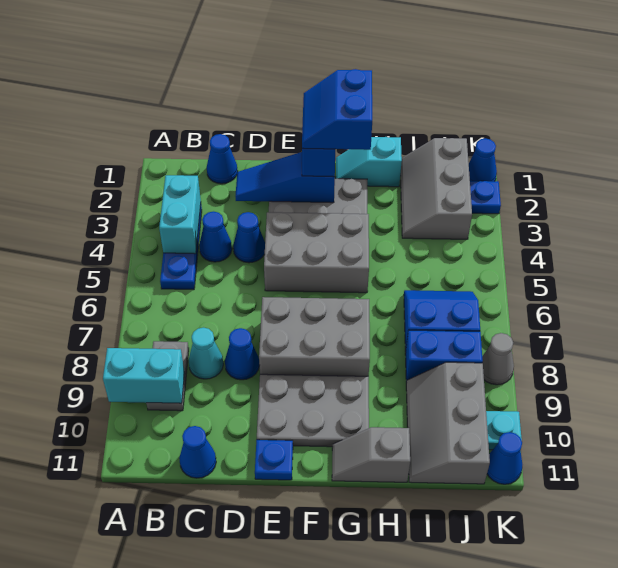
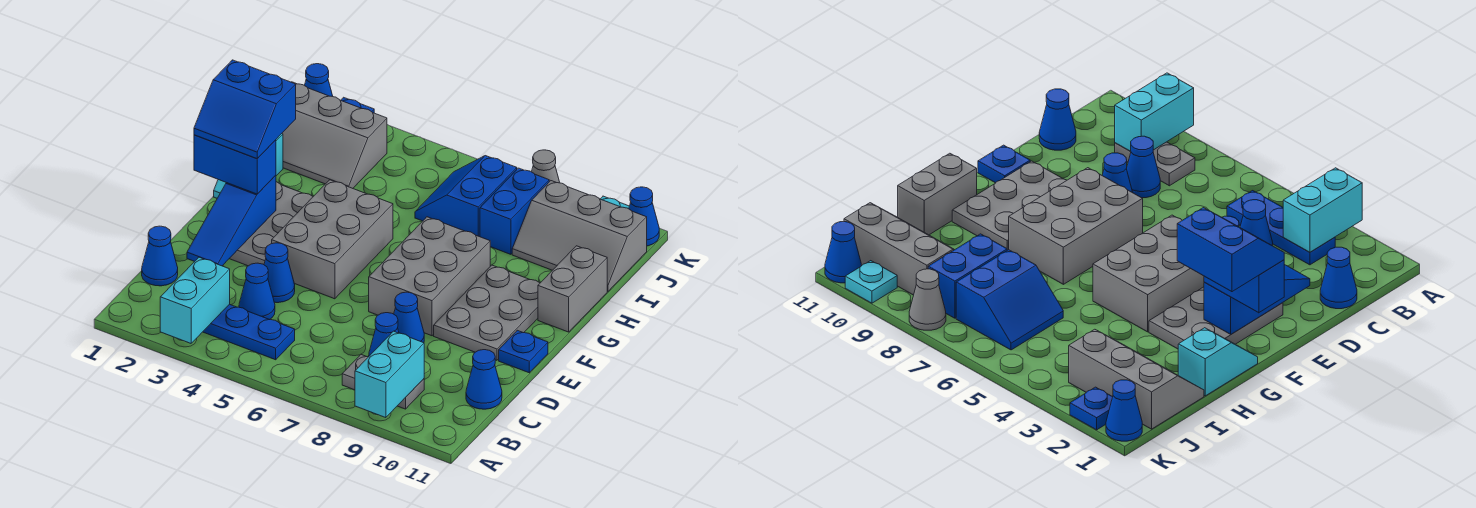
cyan 1x2 brick [159,175,201,254] -> cyan 1x2 brick turned to [160,257,230,343]
cyan 1x1 cone [189,328,223,379] -> blue 1x1 cone [369,313,399,356]
grey 1x2 slope [332,427,410,482] -> grey 1x2 brick [538,246,607,332]

